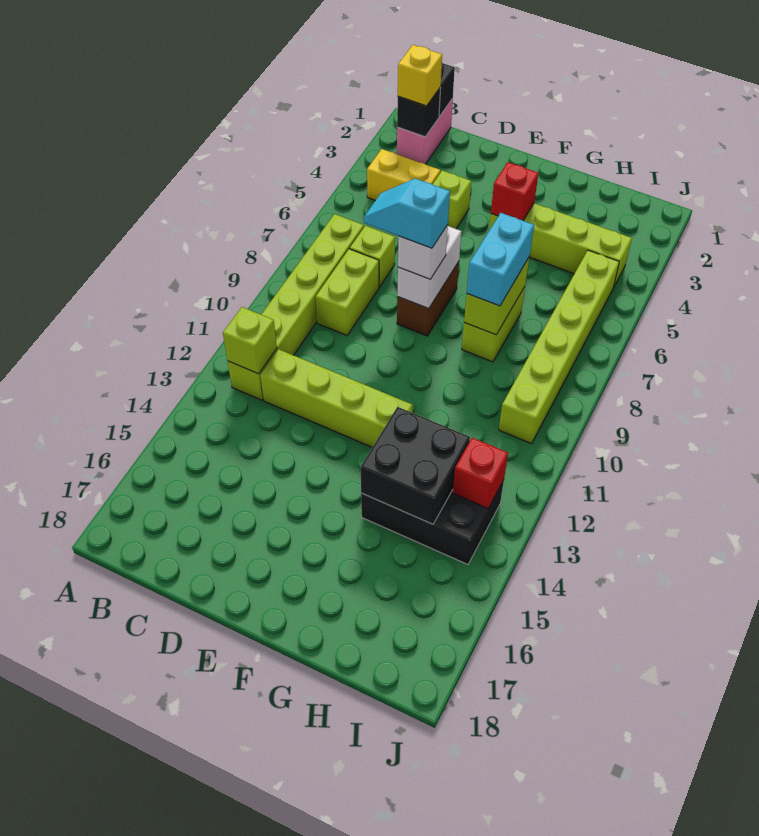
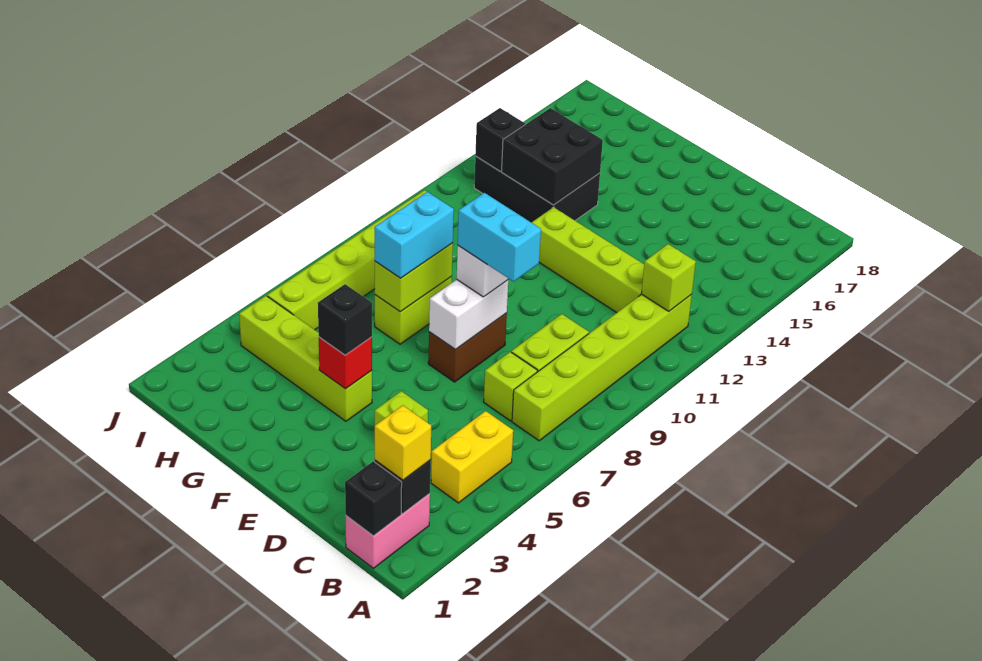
yellow 1x2 brick [367,149,440,200] -> yellow 1x2 brick turned to [431,411,513,503]
cyan 1x2 slope [364,179,450,248] -> cyan 1x2 brick [458,193,541,281]
none -> black 1x1 brick [318,284,372,355]
red 1x1 brick [453,438,508,508] -> black 1x1 brick [475,108,525,171]

